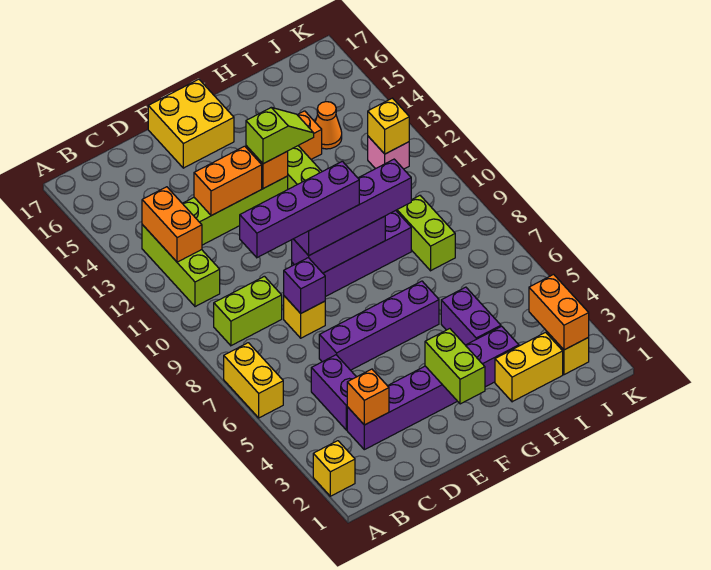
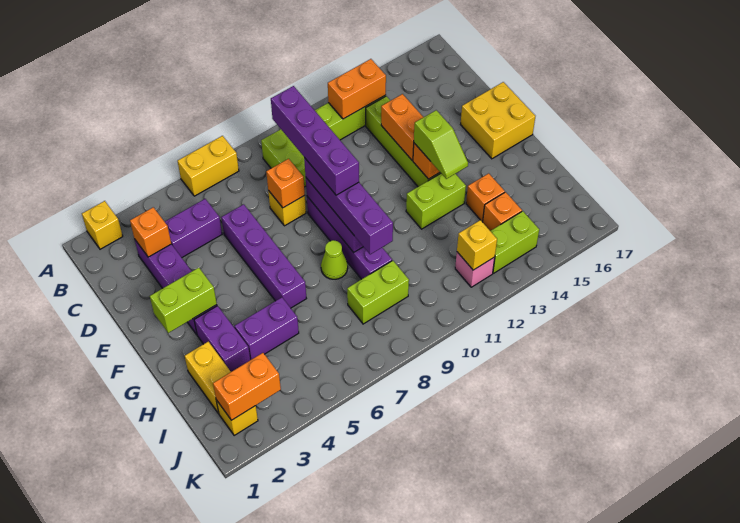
purple 1x1 brick [284,258,325,313] -> orange 1x1 brick [266,159,305,208]
none -> lime 1x1 cone [321,240,348,279]
orange 1x1 cone [315,101,342,149] -> orange 1x1 brick [483,192,522,231]
none -> lime 1x2 brick [491,211,539,273]

